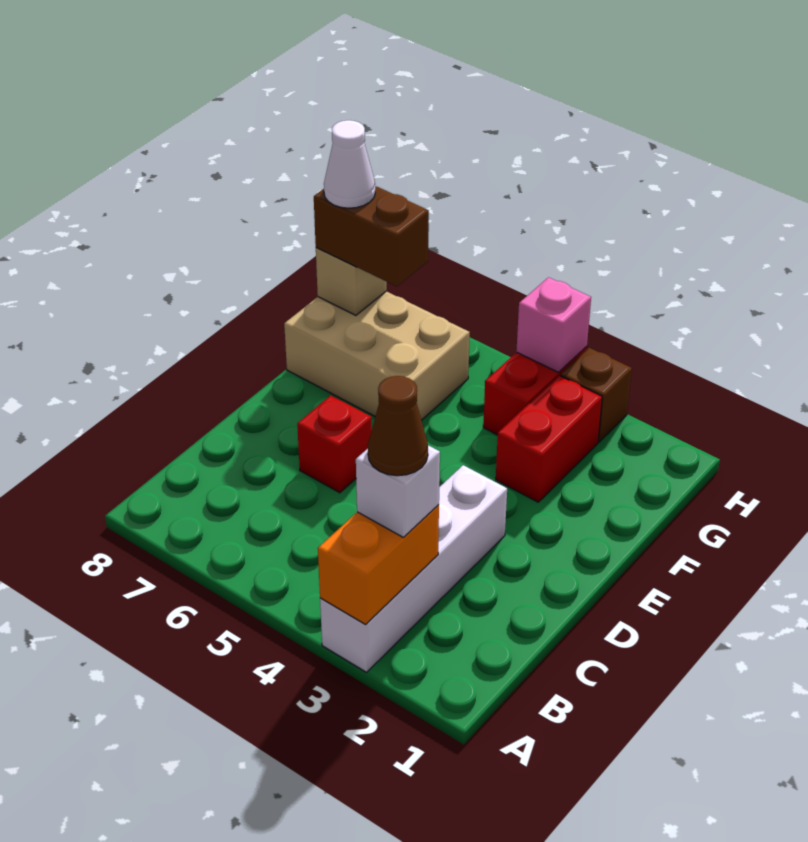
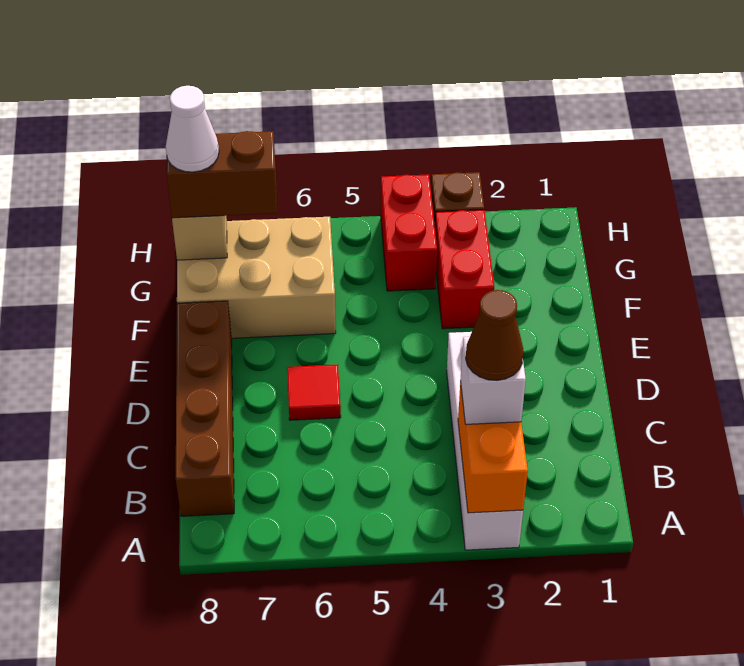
none -> brown 1x4 brick [176,301,234,516]
red 1x1 brick [297,395,372,493] -> red 1x1 tile [287,364,341,420]
pink 1x1 brick [516,277,591,372] -> none

